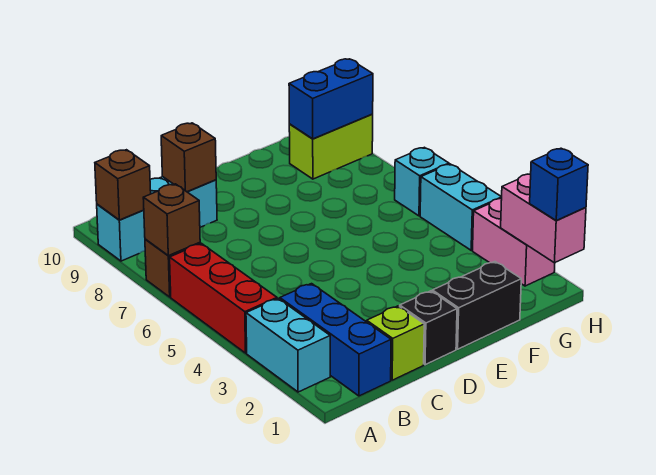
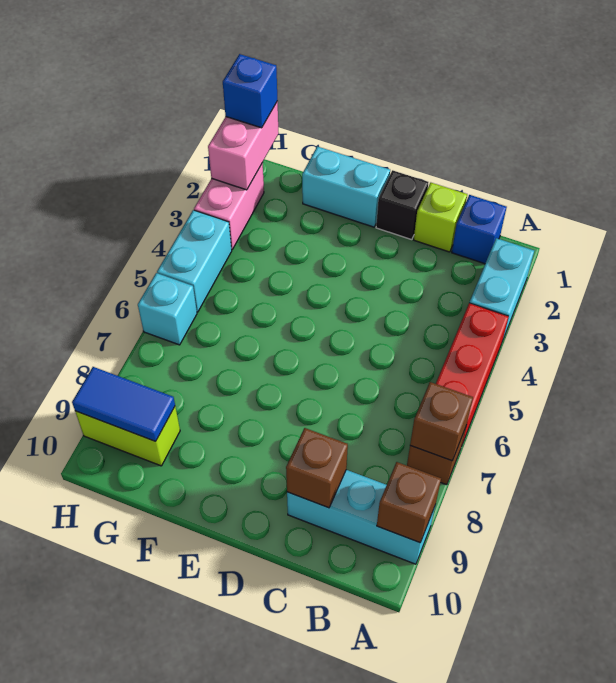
blue 1x3 brick [280,284,391,396] -> blue 1x1 brick [452,195,507,264]
black 1x2 brick [432,262,521,349] -> cyan 1x2 brick [302,146,390,227]
blue 1x2 brick [289,59,373,139] -> blue 1x2 tile [72,367,175,441]

